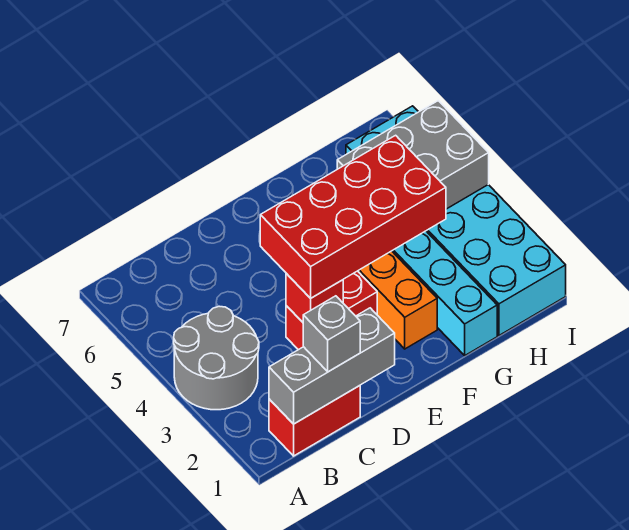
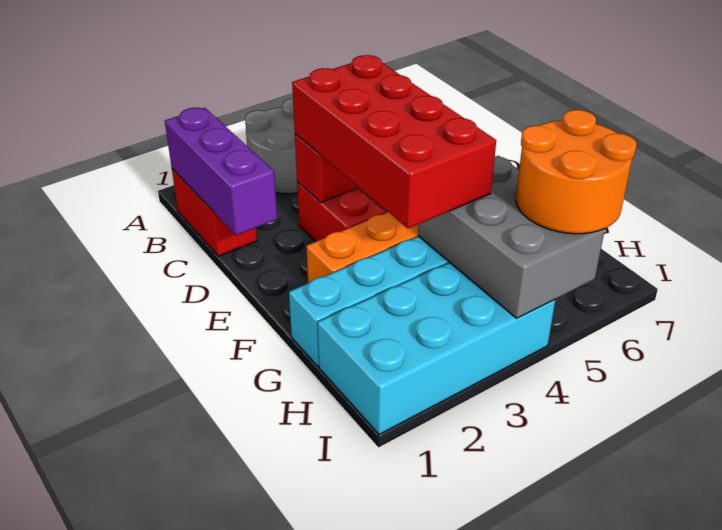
grey 1x3 brick [269,308,395,424] -> purple 1x3 brick [165,108,277,235]
grey 1x1 brick [303,296,360,372] -> none
cyan 2x6 brick [346,106,566,335] -> cyan 2x4 brick [318,262,555,435]
none -> orange 2x2 round brick [516,110,637,234]

